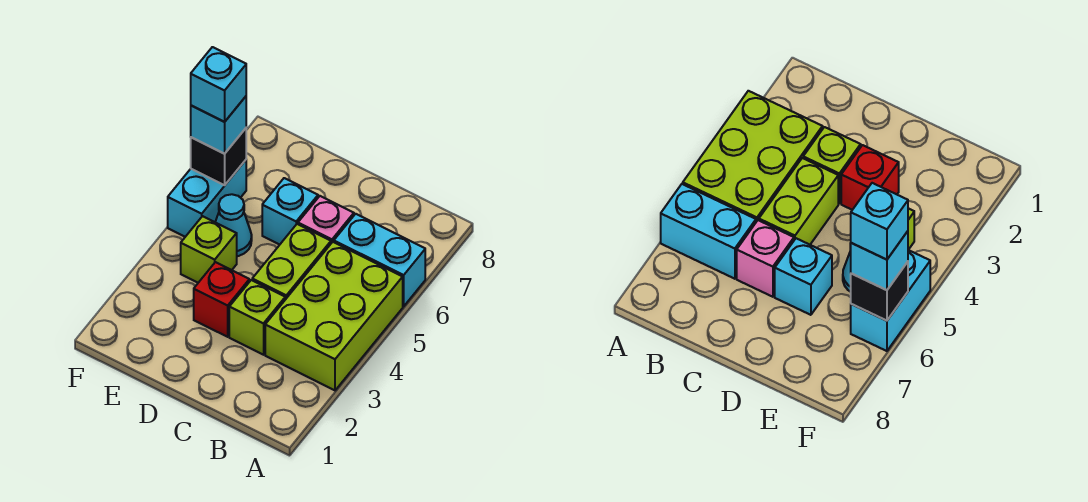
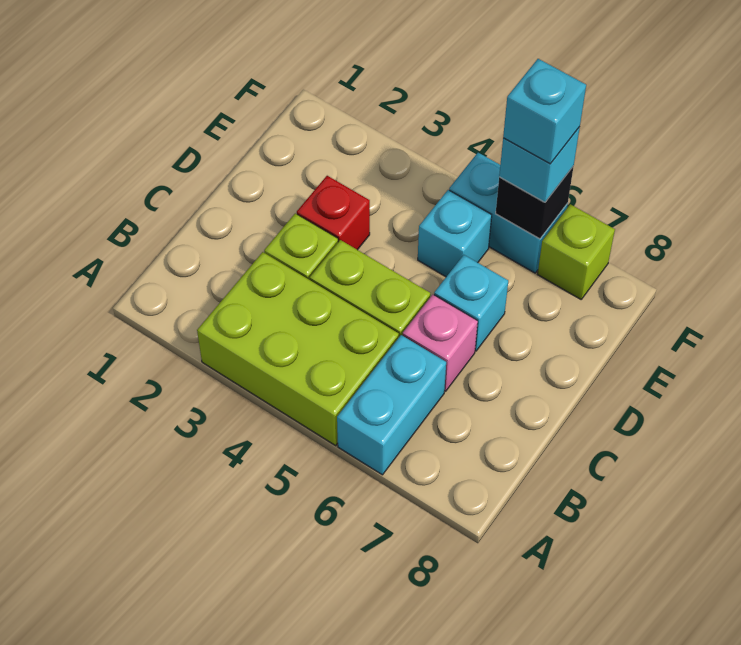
lime 1x1 brick [181,216,237,283] -> lime 1x1 brick moved to [538,204,615,299]
cyan 1x1 cone [215,194,252,256] -> cyan 1x1 brick [418,190,492,277]

